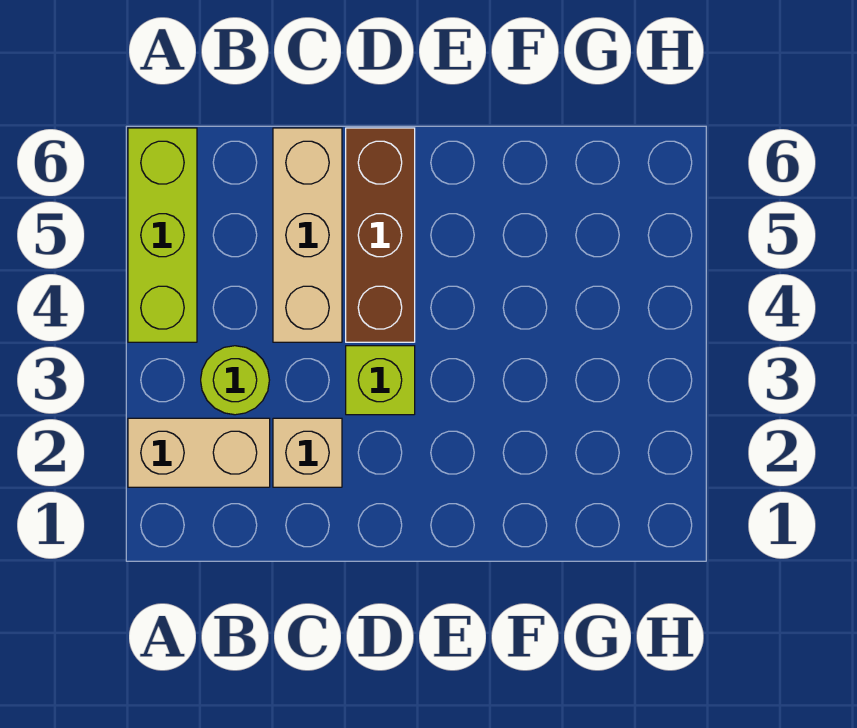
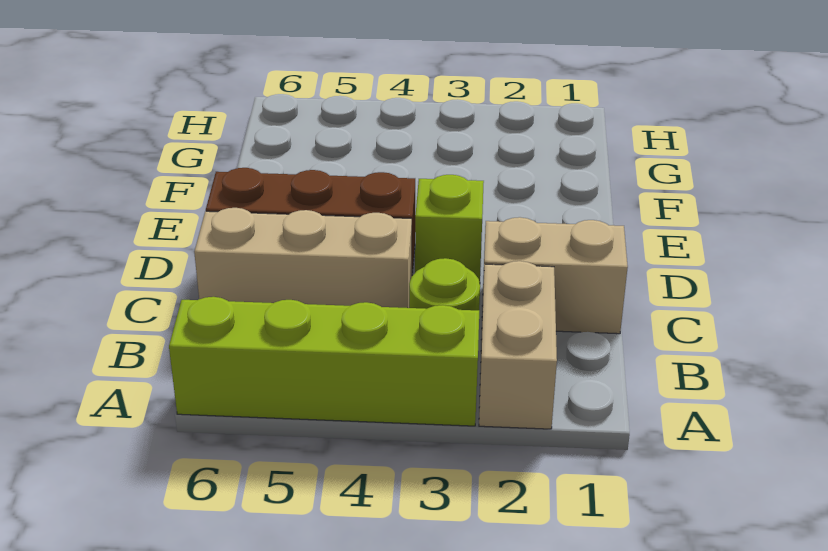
lime 1x3 brick [128,128,197,342] -> lime 1x4 brick [169,297,479,426]
tan 1x1 brick [273,418,342,487] -> tan 1x2 brick [482,217,628,334]

